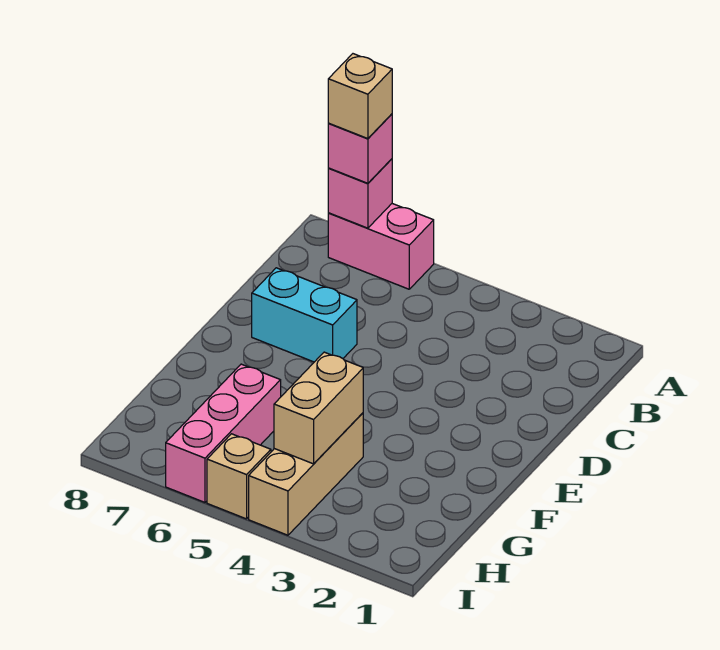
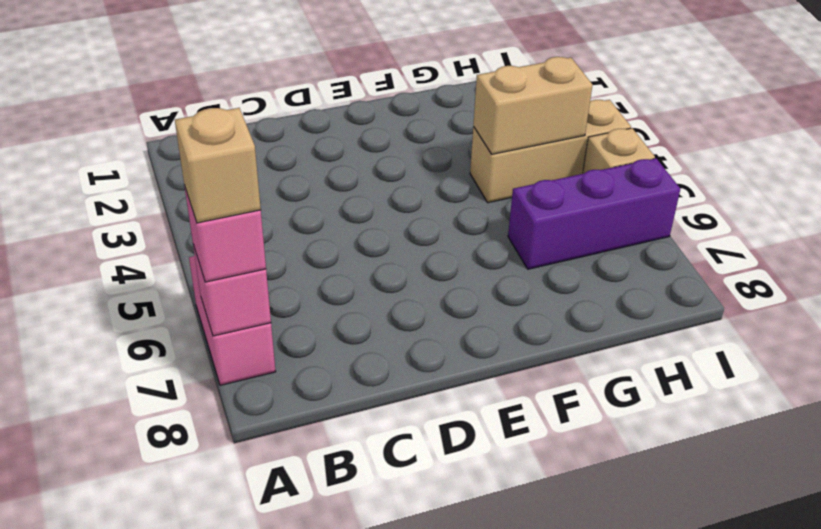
cyan 1x2 brick [252,268,357,362] -> none
pink 1x3 brick [166,364,281,502] -> purple 1x3 brick [508,158,680,269]

